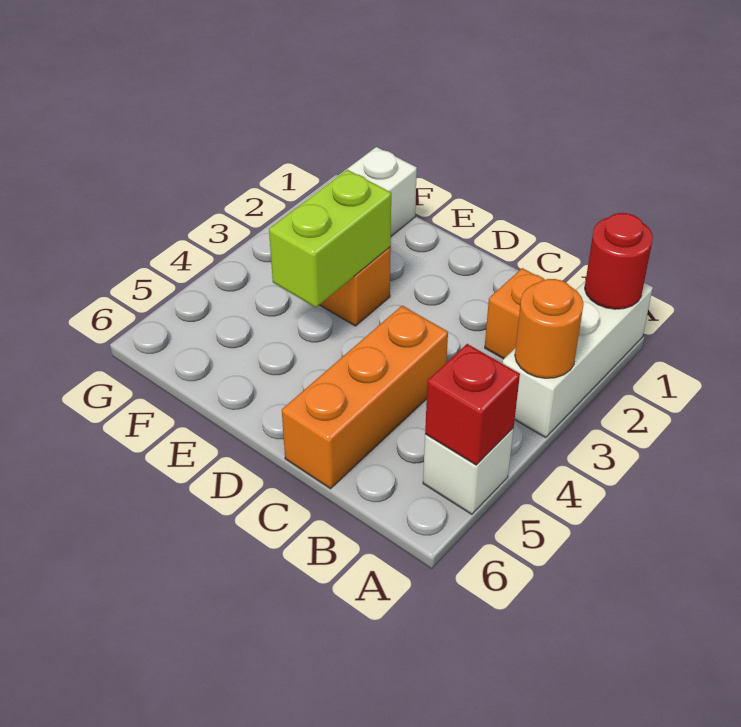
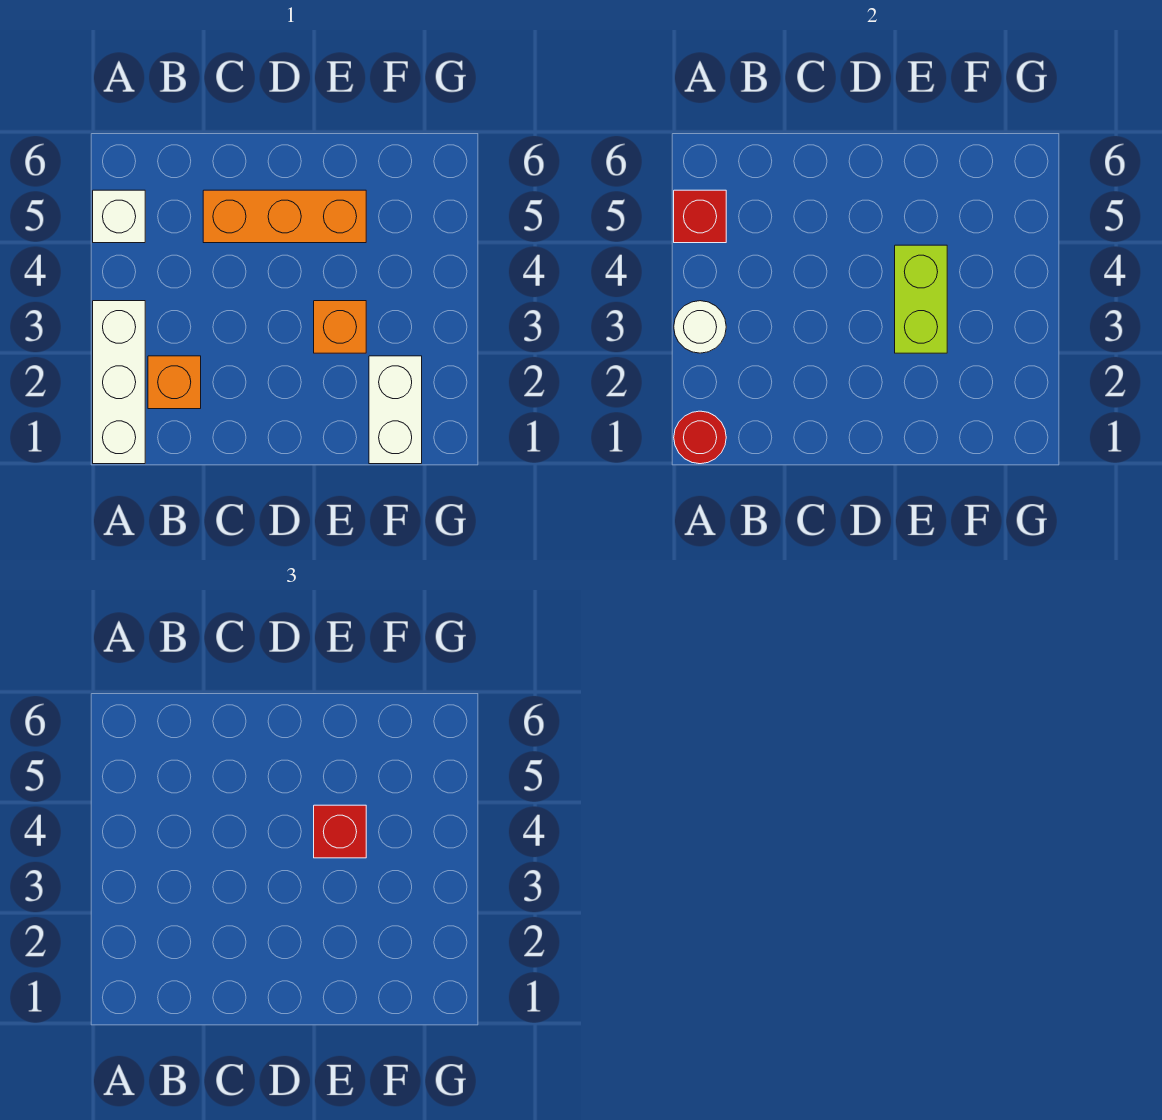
orange 1x1 round brick [515,279,584,378] -> white 1x1 round brick [674,301,726,353]
orange 1x3 brick [282,306,448,489] -> orange 1x3 brick turned to [203,190,366,243]
none -> red 1x1 brick [314,805,366,858]

